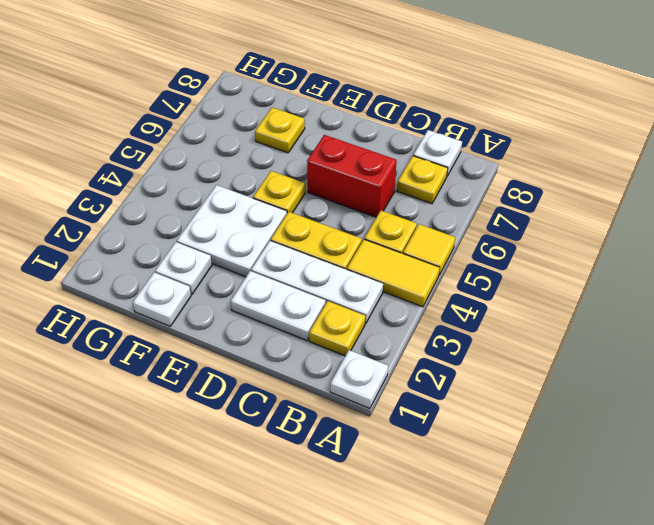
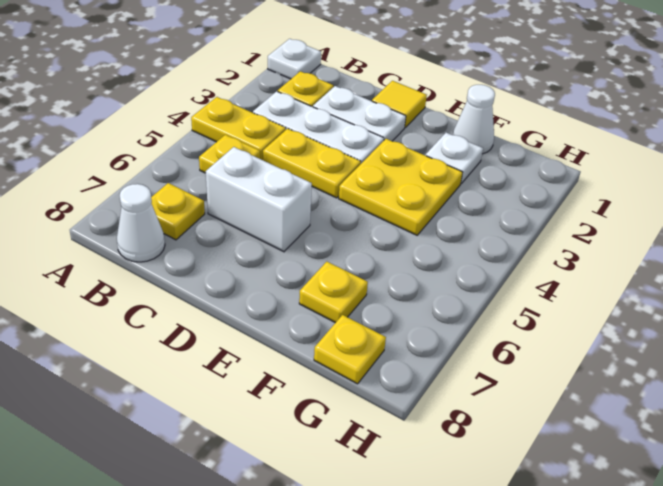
yellow 1x2 tile [347,240,440,307] -> yellow 1x2 plate [191,97,286,160]
yellow 1x1 tile [403,224,455,275] -> yellow 1x1 tile moved to [372,81,427,127]
white 1x1 plate [413,130,462,176] -> white 1x1 cone [117,184,165,262]
red 1x2 brick [307,135,397,217] -> white 1x2 brick [206,147,312,252]
white 2x2 plate [177,185,287,277] -> yellow 2x2 plate [339,139,463,235]
yellow 1x1 plate [253,171,305,213] -> yellow 1x1 plate moved to [314,315,386,384]
white 1x1 plate [133,272,191,326] -> white 1x1 cone [453,85,495,154]

